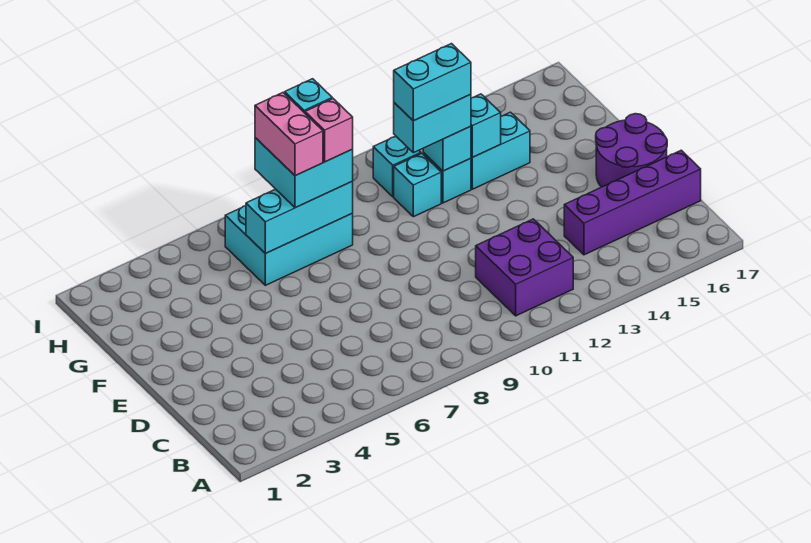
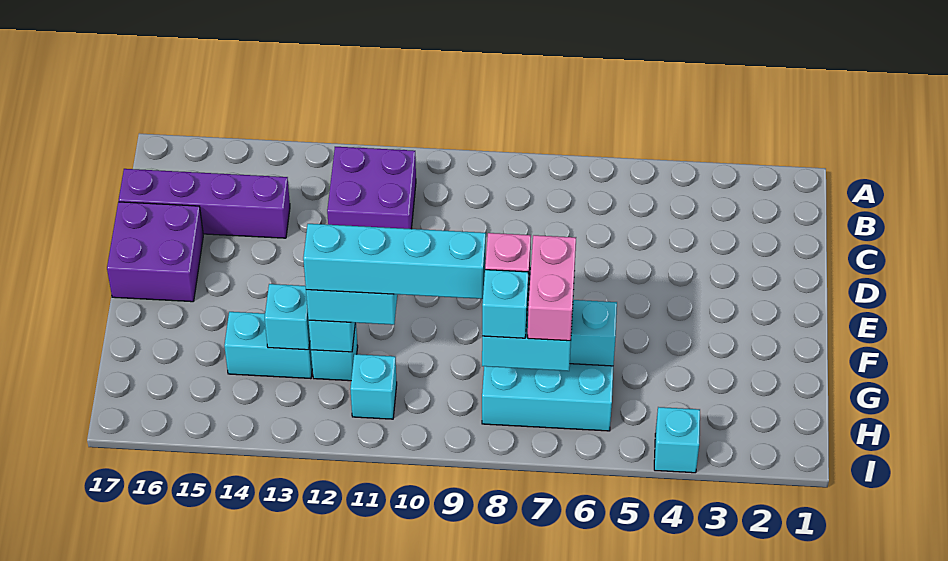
purple 2x2 round brick [596,114,667,187] -> purple 2x2 brick [107,202,203,302]
cyan 1x1 brick [394,153,441,217] -> cyan 1x1 brick moved to [654,407,700,473]
cyan 1x2 brick [394,44,471,121] -> cyan 1x4 brick [303,224,486,299]

